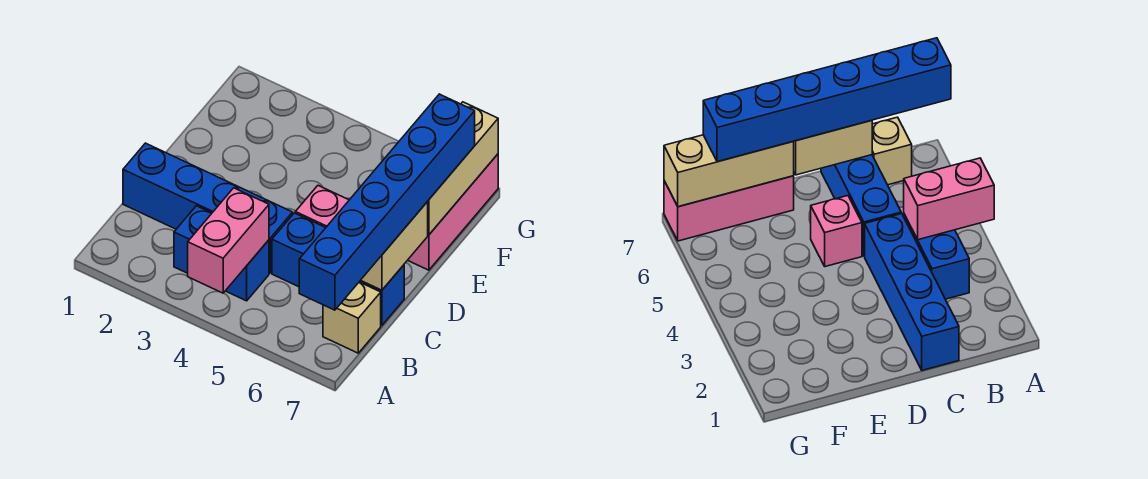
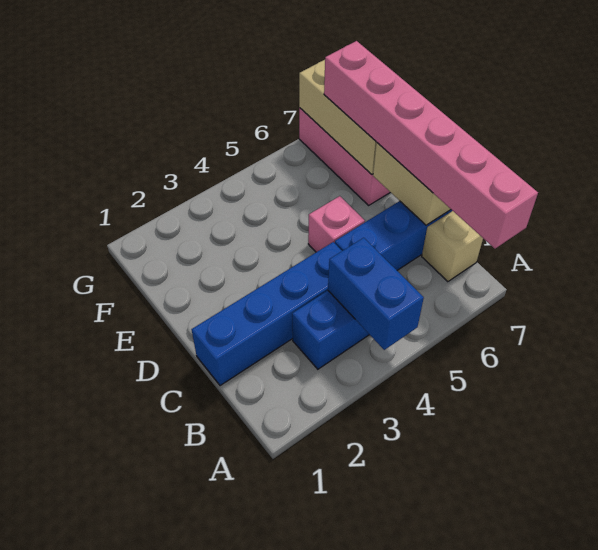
pink 1x2 brick [188,188,269,293] -> blue 1x2 brick [328,238,424,350]
blue 1x6 brick [299,94,475,310] -> pink 1x6 brick [324,41,538,249]

